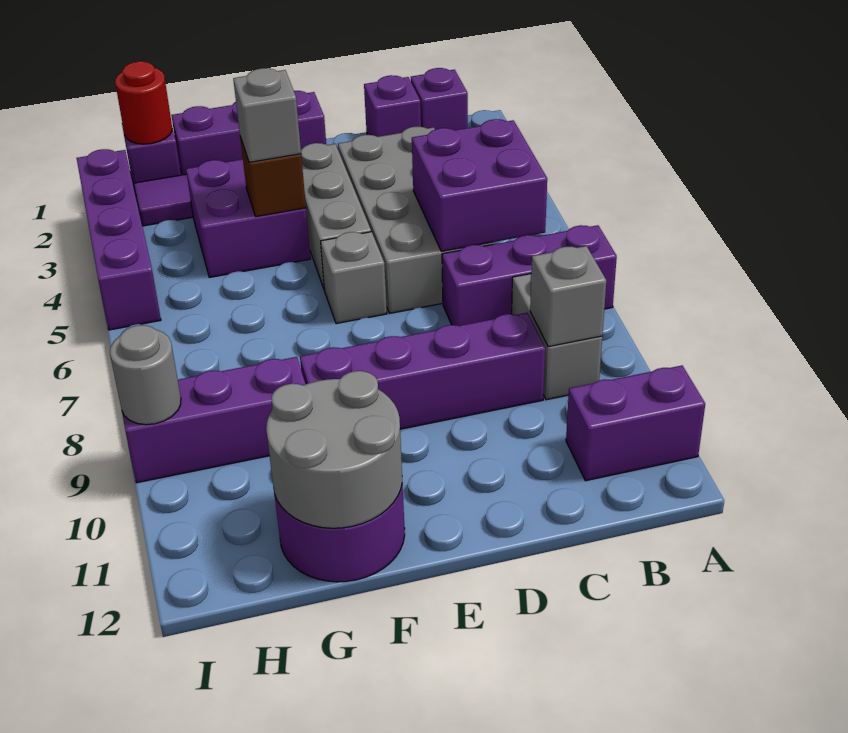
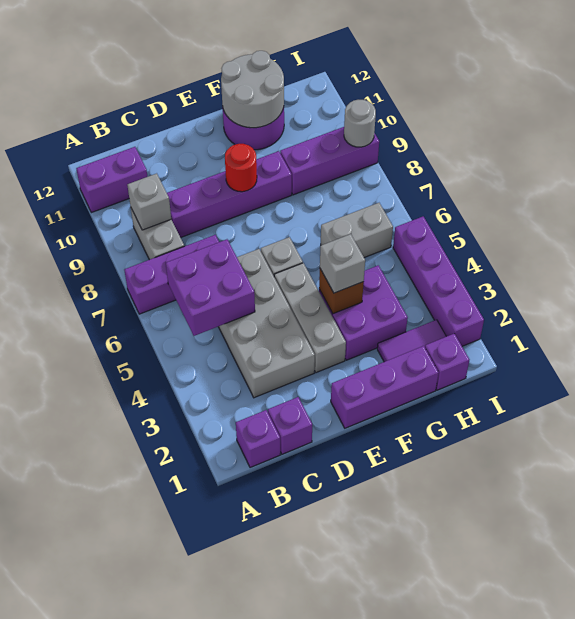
none -> grey 1x2 brick [321,203,393,258]
red 1x1 round brick [115,61,172,144] -> red 1x1 round brick moved to [225,144,257,192]

